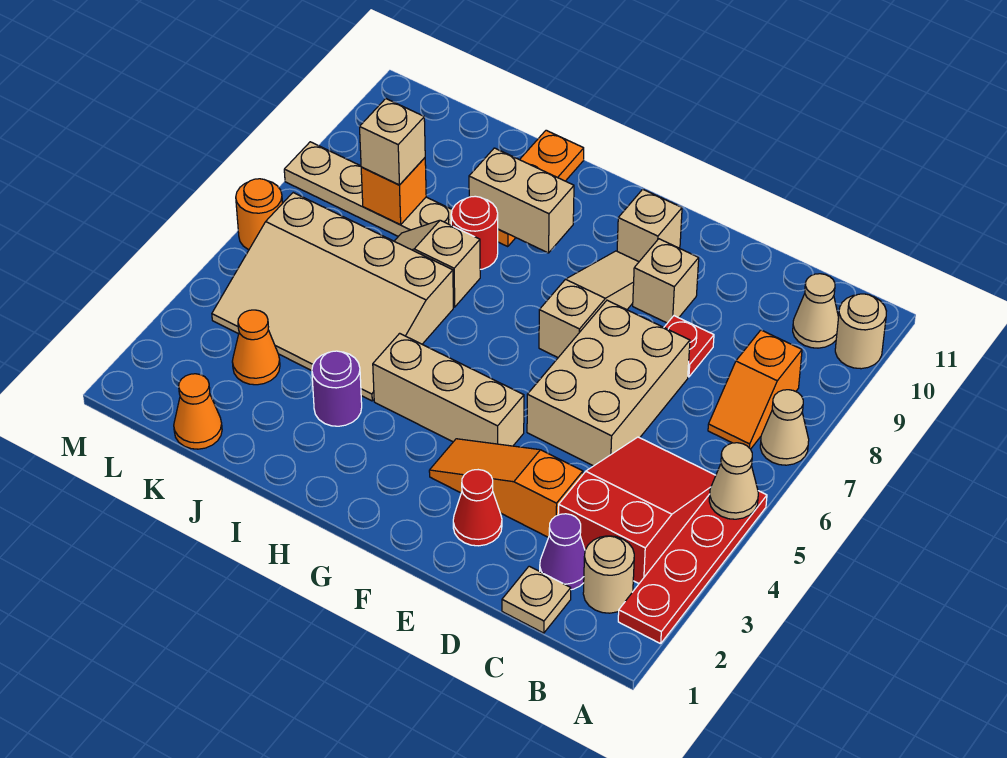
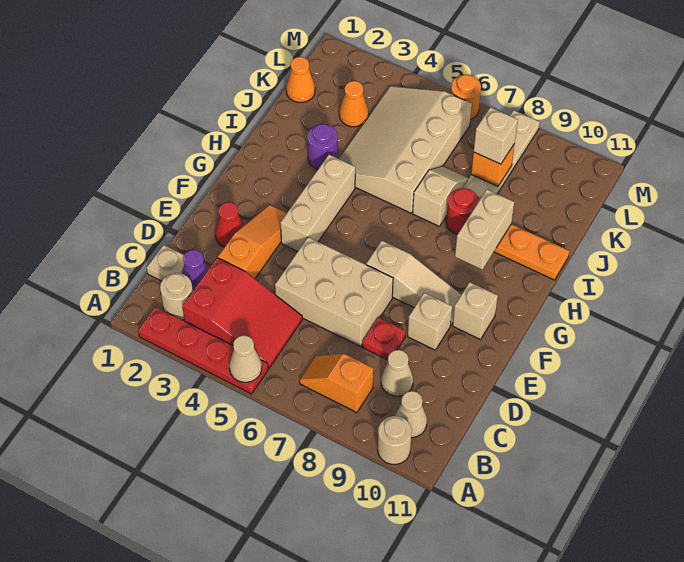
tan 1x1 cone [760,390,809,465] -> tan 1x1 cone moved to [381,350,413,396]

